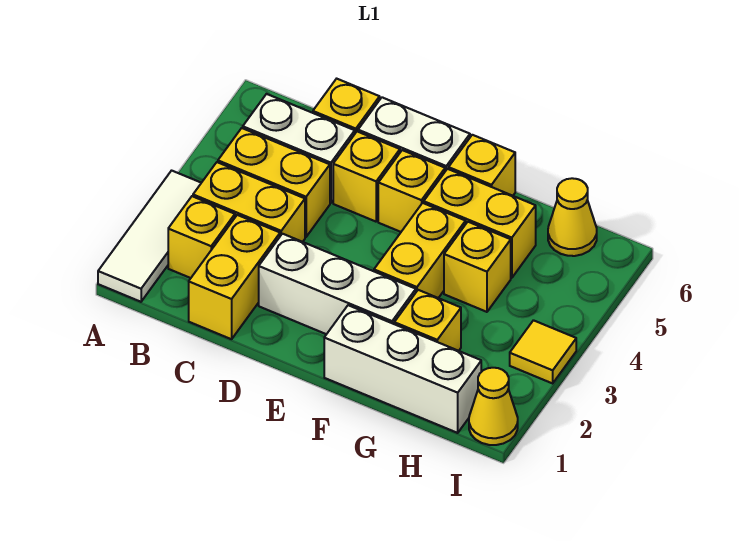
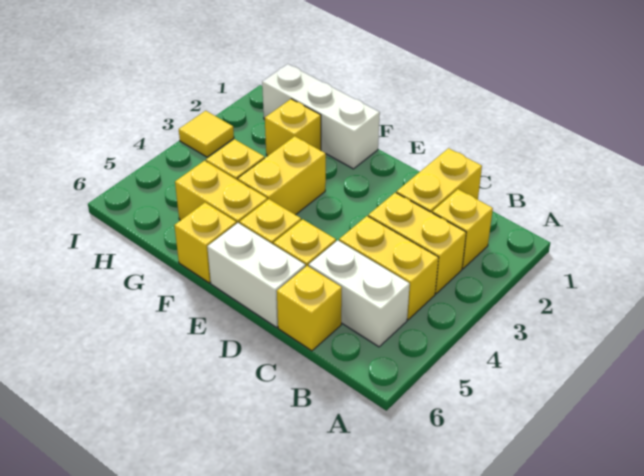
white 1x3 tile [98,171,201,302] -> none
white 1x3 brick [259,234,416,334] -> none
yellow 1x1 cone [548,178,597,256] -> none
yellow 1x1 cone [469,368,518,445] -> none

